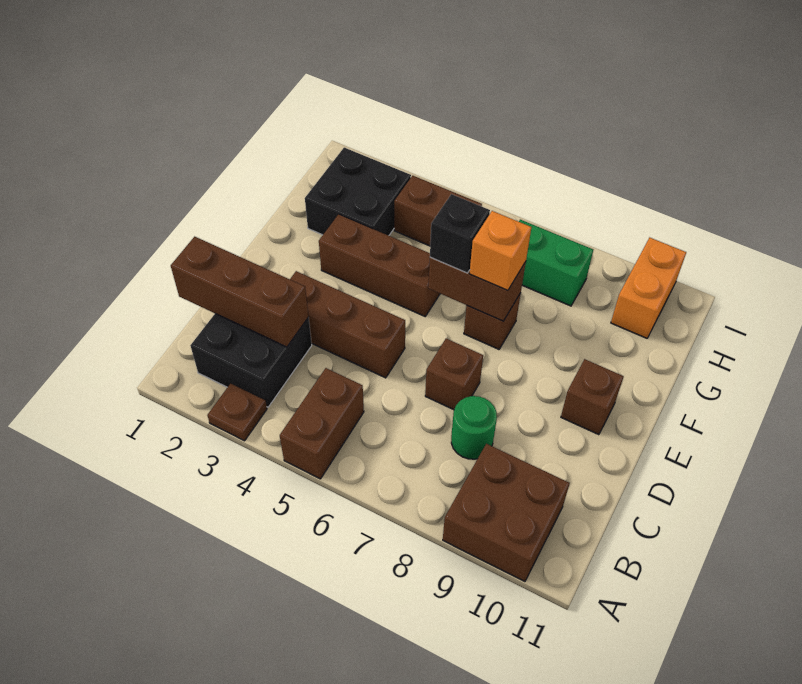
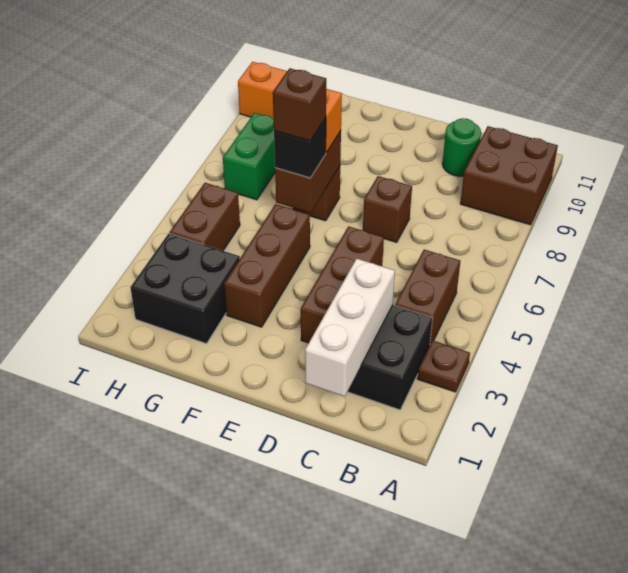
brown 1x2 brick [280,368,364,479] -> brown 1x2 brick turned to [395,250,460,344]
brown 1x3 brick [171,237,309,347] -> white 1x3 brick [305,259,395,397]
green 1x1 round brick [451,396,497,459] -> green 1x1 round brick moved to [442,118,481,176]
brown 1x1 brick [561,359,624,435] -> brown 1x1 brick moved to [273,68,326,141]

